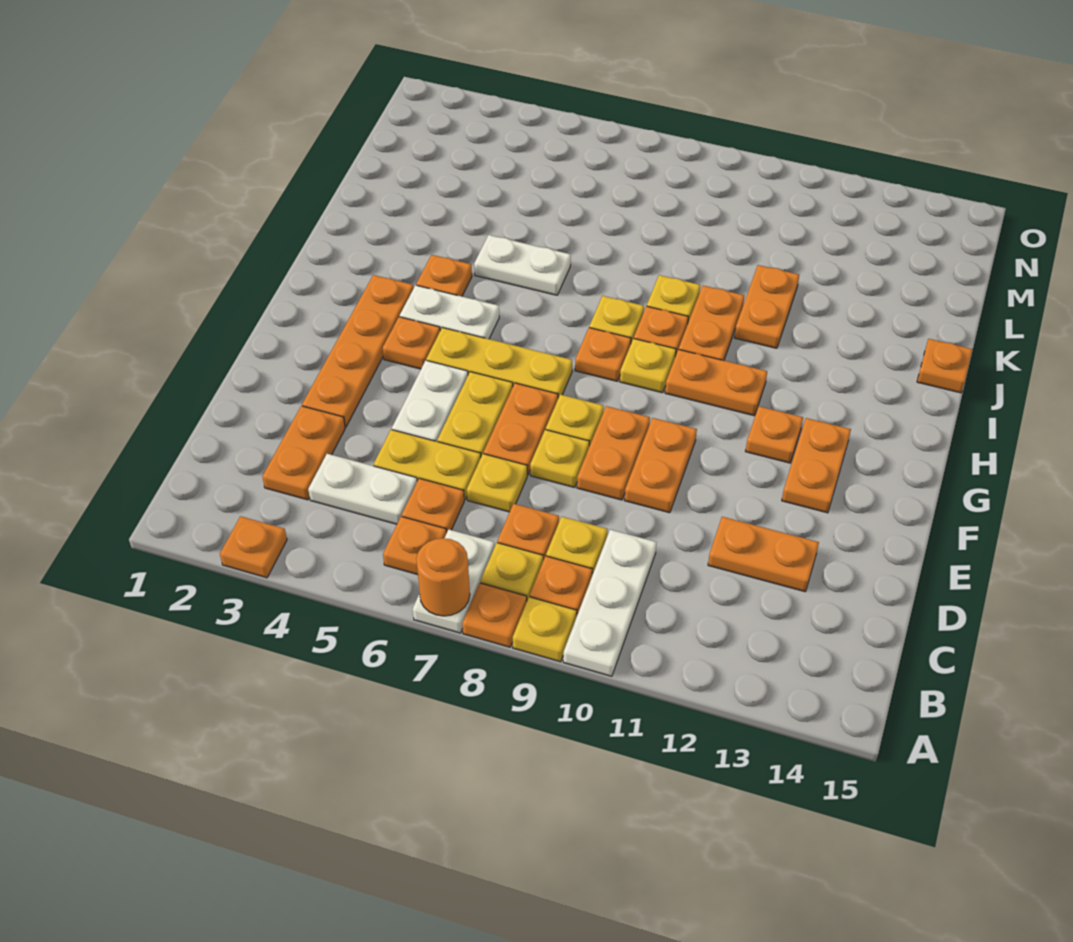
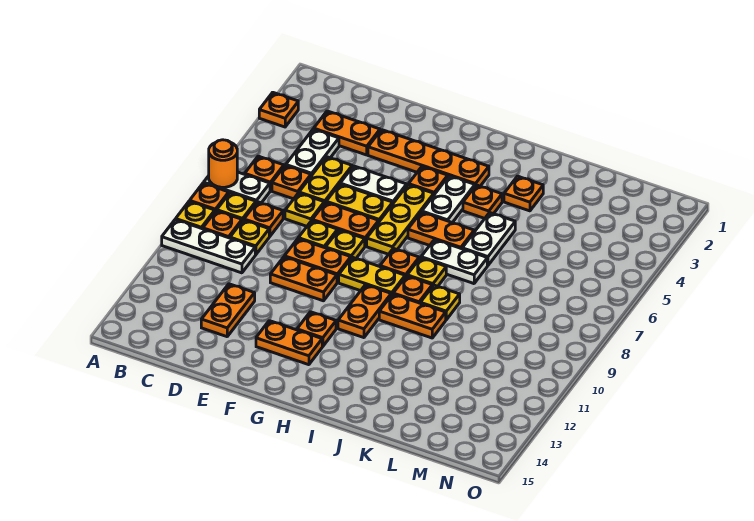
yellow 1x1 plate [620,338,676,393] -> yellow 1x2 plate [339,257,405,295]
none -> white 1x2 plate [421,240,487,284]
orange 1x2 plate [734,265,799,348] -> orange 1x2 plate moved to [408,212,474,249]
orange 1x1 plate [917,339,973,393] -> orange 1x1 plate moved to [504,176,543,211]

